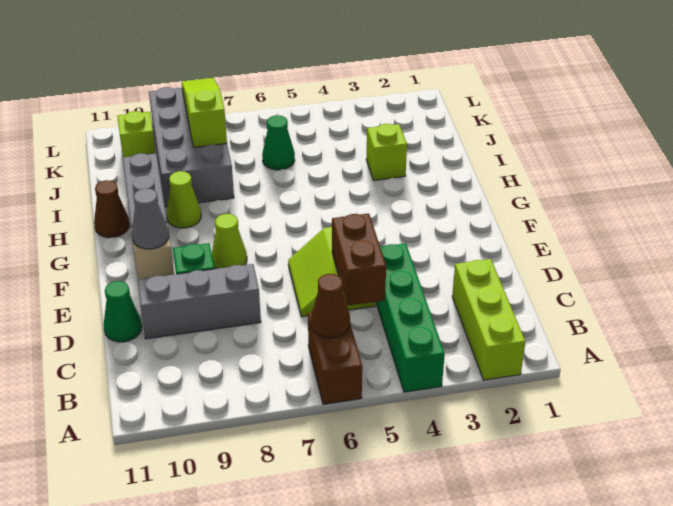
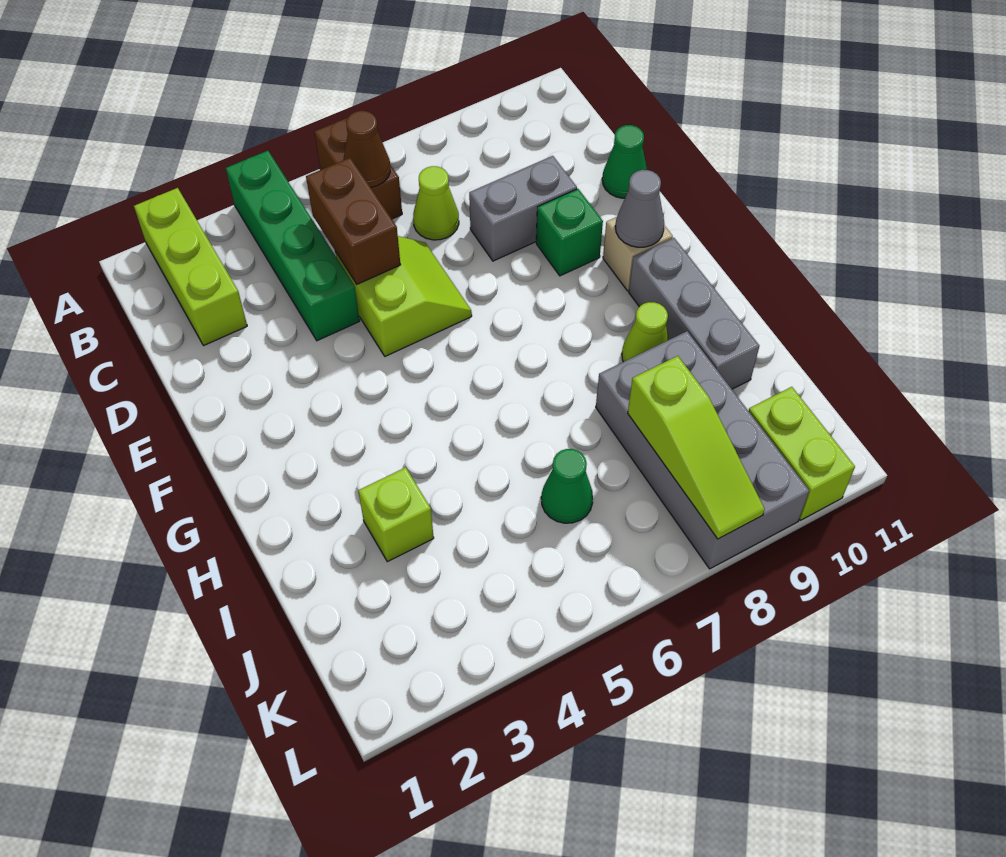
grey 1x3 brick [137,264,261,339] -> grey 1x2 brick [469,156,577,261]
lime 1x1 cone [212,214,247,269] -> lime 1x1 cone moved to [413,166,459,240]
brown 1x1 cone [94,180,129,238] -> none
lime 1x1 brick [117,111,156,157] -> lime 1x2 brick [749,387,855,520]

